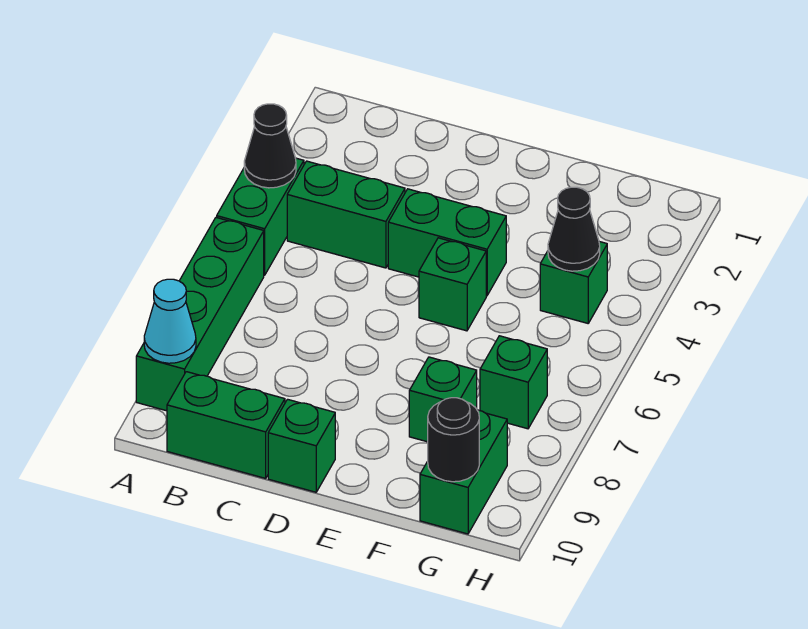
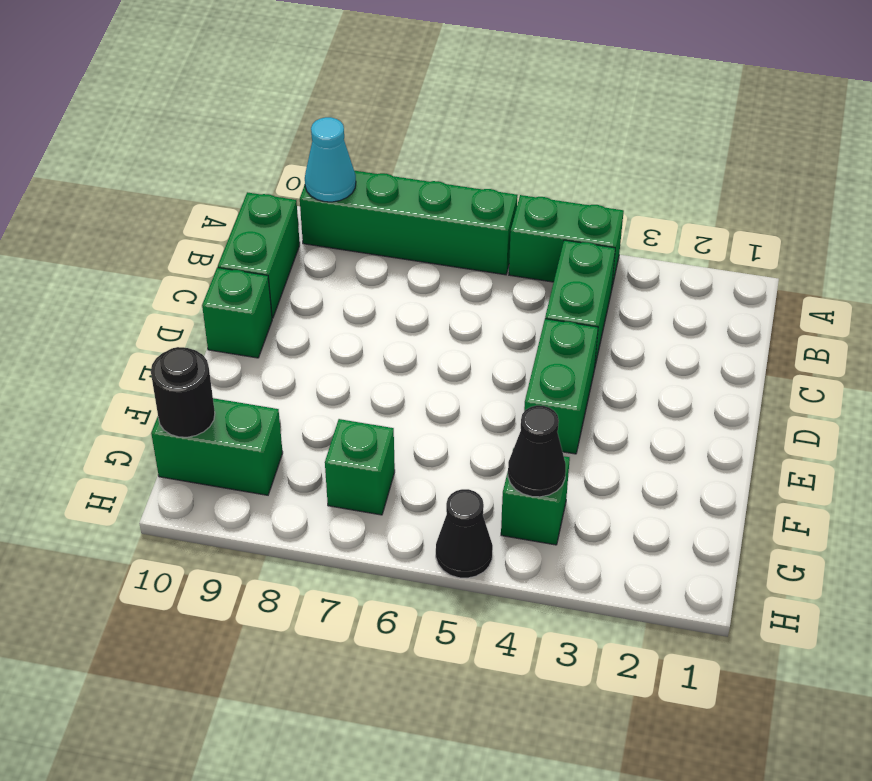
black 1x1 cone [244,104,296,188] -> black 1x1 cone moved to [436,489,493,578]
green 1x1 brick [419,238,486,331] -> none
green 1x1 brick [409,357,477,442] -> none

